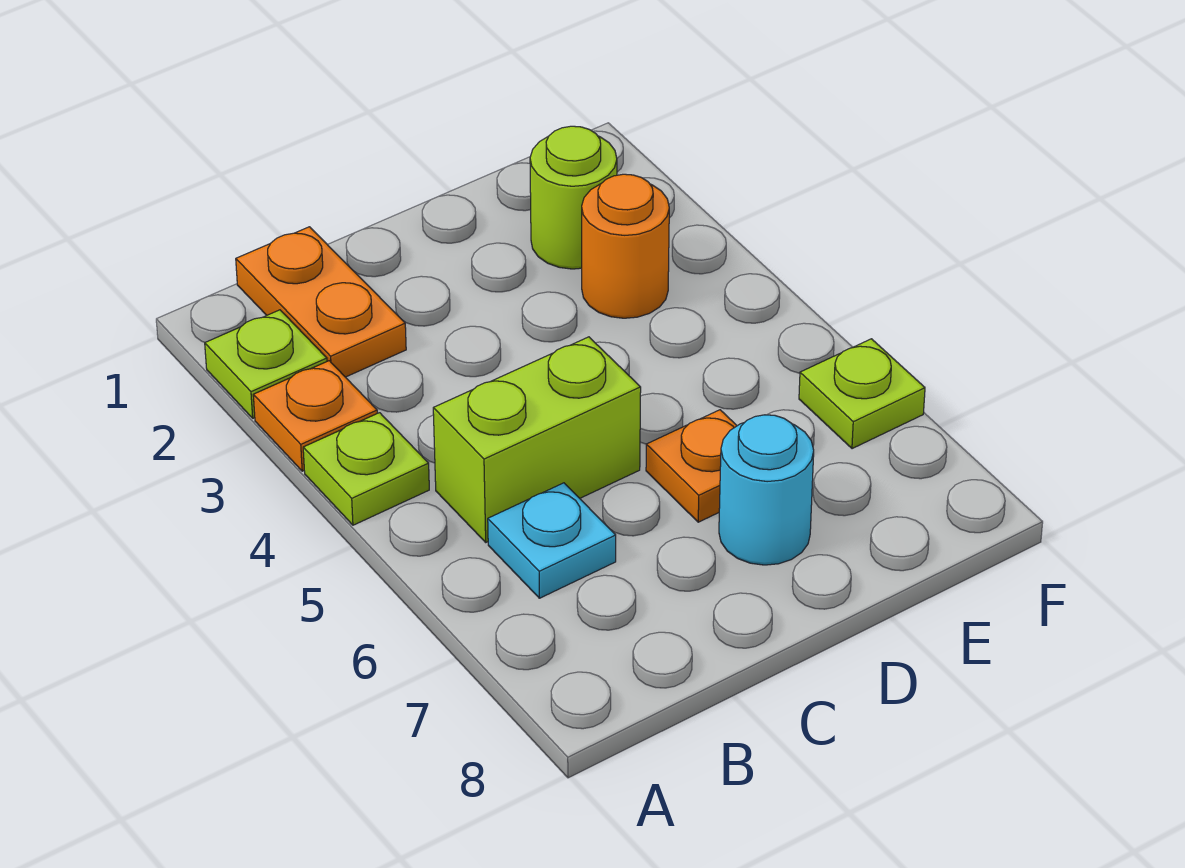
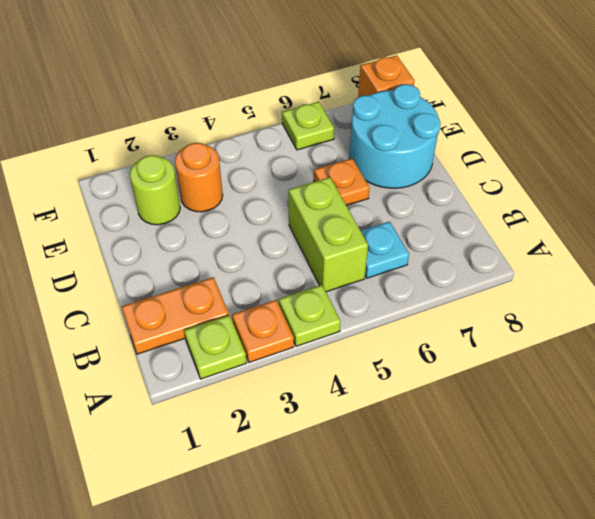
cyan 1x1 round brick [719,415,814,565] -> cyan 2x2 round brick [350,84,441,188]
none -> orange 1x1 brick [358,55,414,97]

